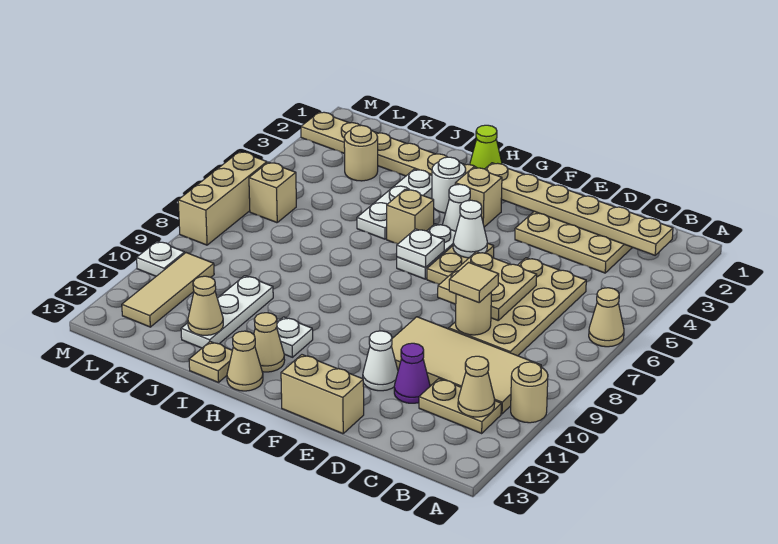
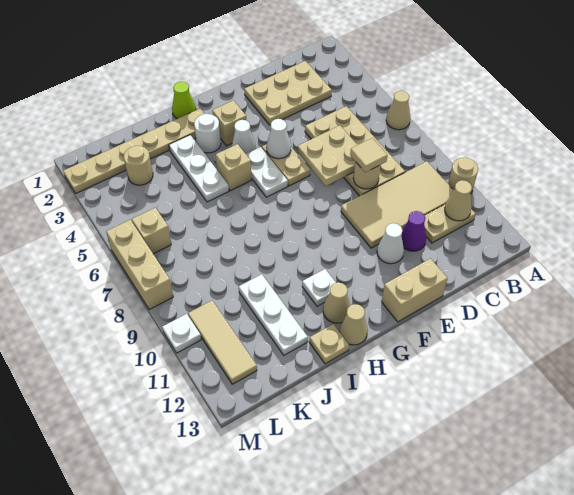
tan 1x6 plate [485,163,673,255] -> none
white 1x1 plate [397,229,444,268] -> none
tan 1x1 cone [188,276,223,335] -> none

